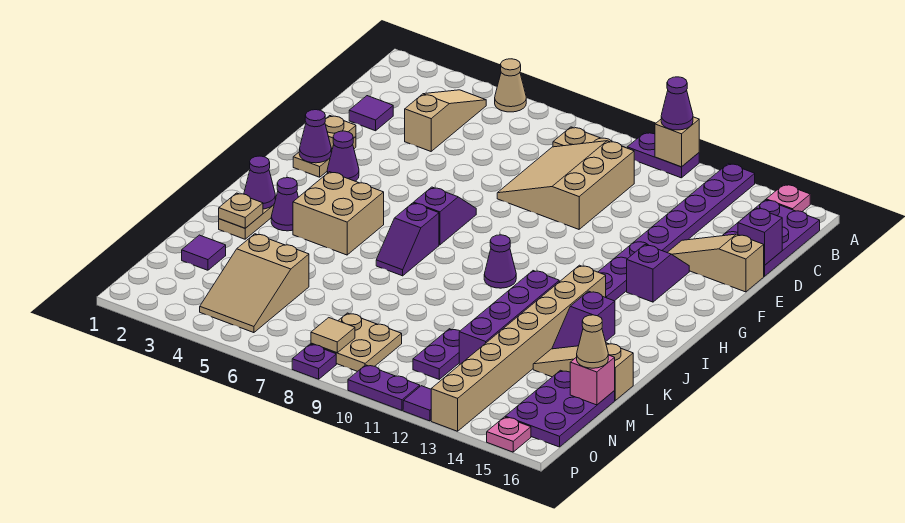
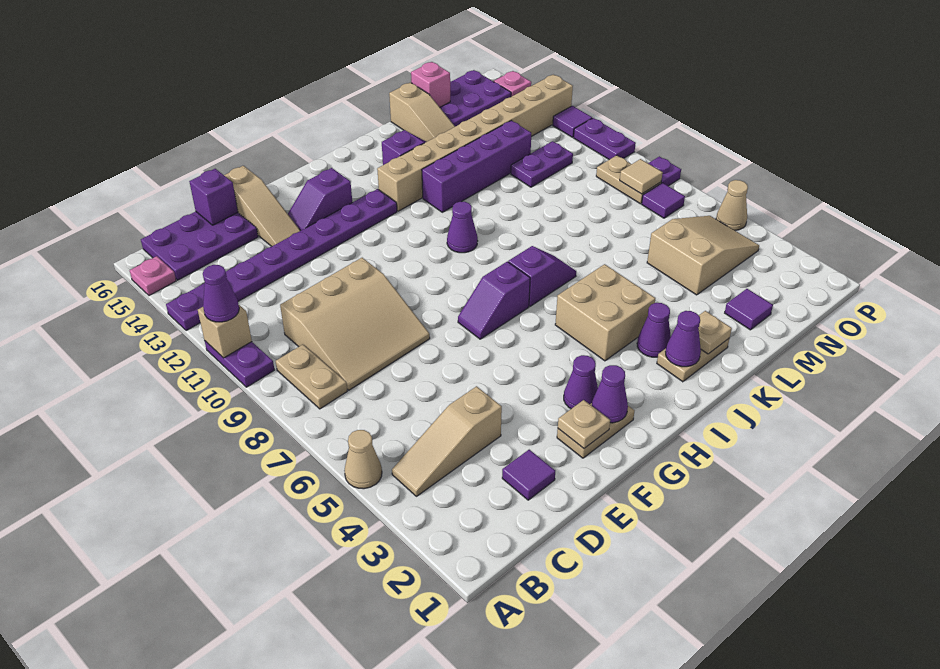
tan 1x1 cone [577,315,608,368] -> tan 1x1 cone moved to [716,180,748,231]
tan 2x2 plate [311,313,402,371] -> tan 1x2 plate [596,155,661,204]
none -> purple 1x1 tile [642,183,685,218]

